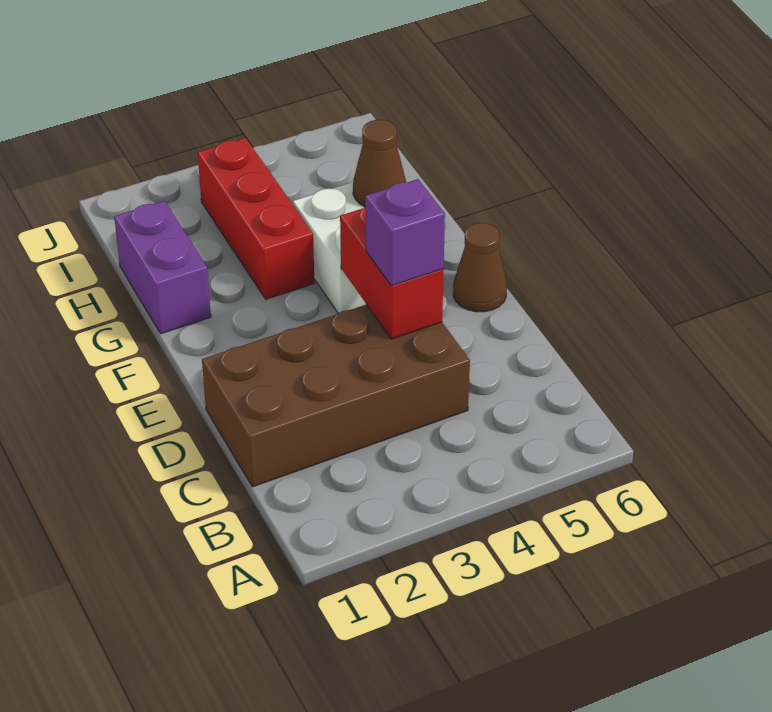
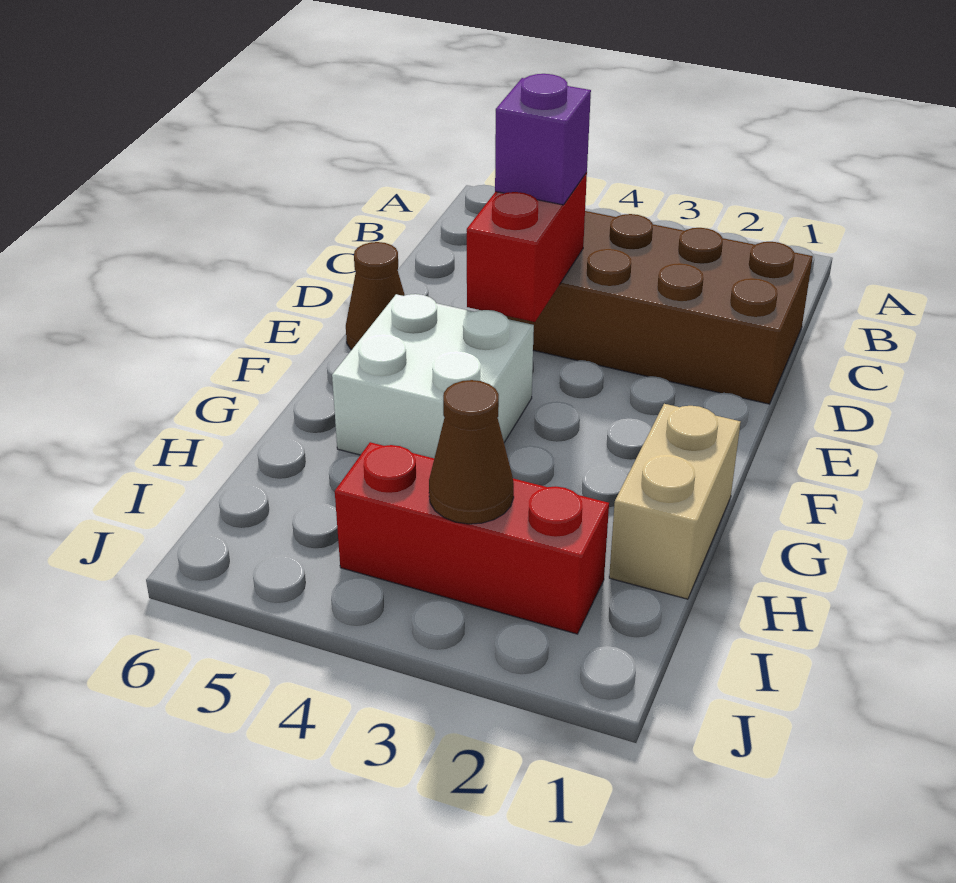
purple 1x2 brick [114,201,211,334] -> tan 1x2 brick [609,404,741,599]
red 1x3 brick [198,138,315,299] -> red 1x3 brick turned to [335,442,609,634]
brown 1x1 cone [353,120,406,206] -> brown 1x1 cone moved to [429,380,514,524]

